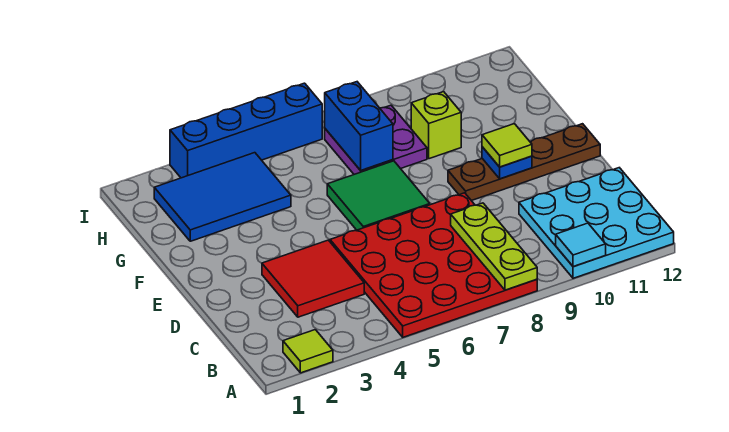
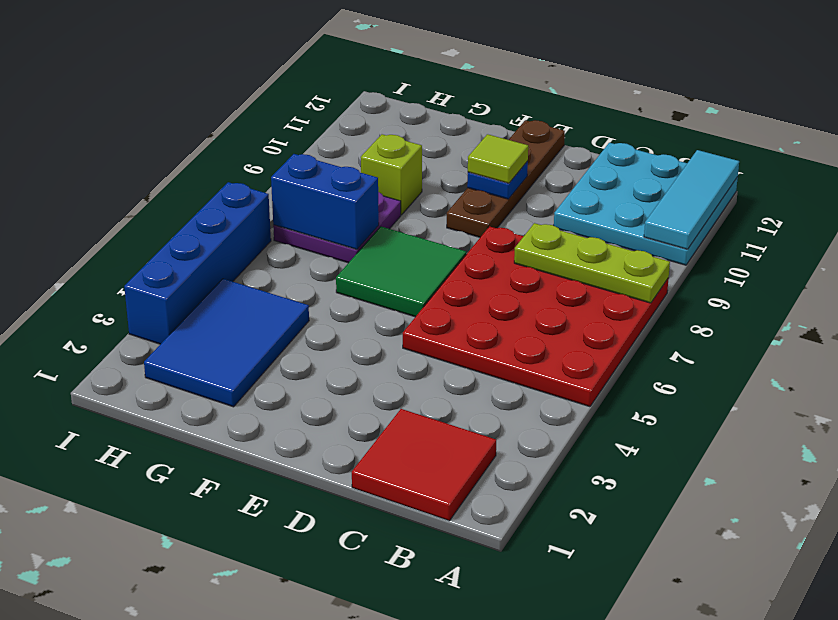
lime 1x1 tile [283,330,333,373] -> none
cyan 1x1 tile [556,223,606,267] -> cyan 1x3 tile [644,150,739,249]
red 2x2 tile [262,240,364,317] -> red 2x2 tile moved to [352,409,496,521]

